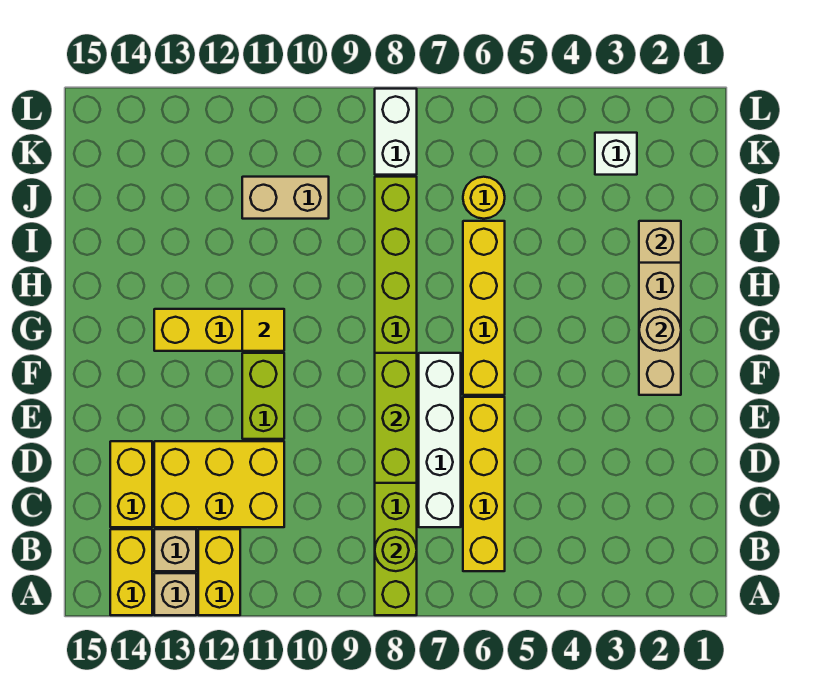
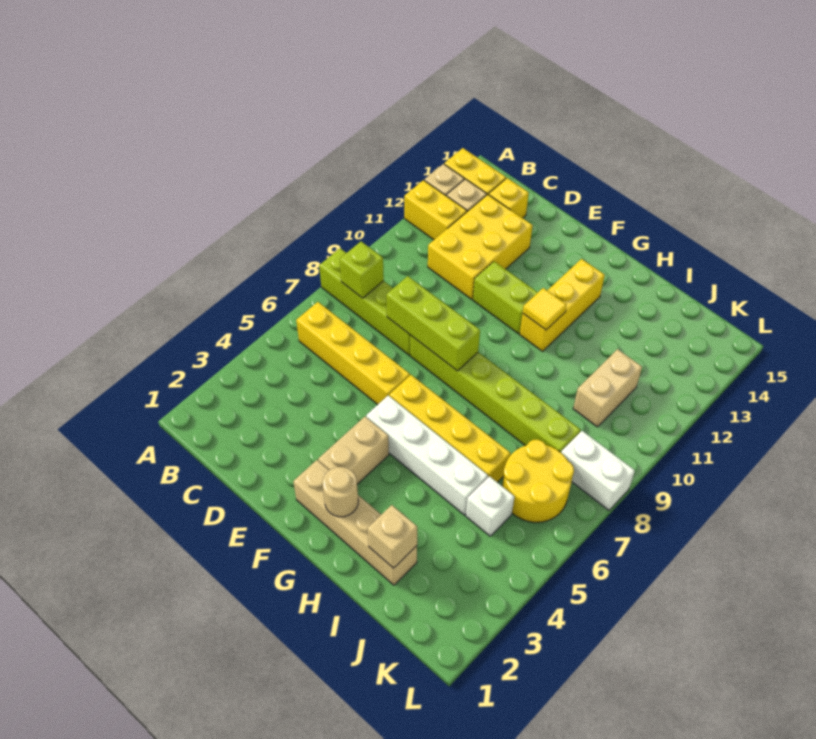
lime 1x1 round brick [375,529,417,571] -> lime 1x1 brick [340,242,384,298]
white 1x4 brick [419,353,461,527] -> white 1x4 brick moved to [366,395,488,515]
yellow 1x2 brick [110,441,152,527] -> yellow 1x1 brick [489,178,529,218]
none -> tan 1x2 brick [318,417,389,484]
yellow 1x1 round brick [463,177,505,219] -> yellow 2x2 round brick [502,440,574,522]
white 1x1 brick [595,133,637,175] -> white 1x1 brick moved to [466,476,515,536]

